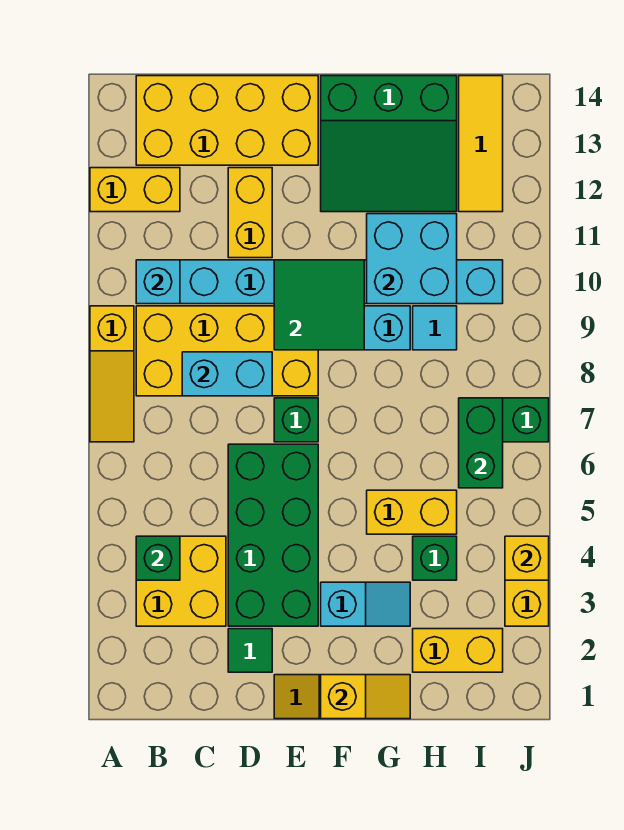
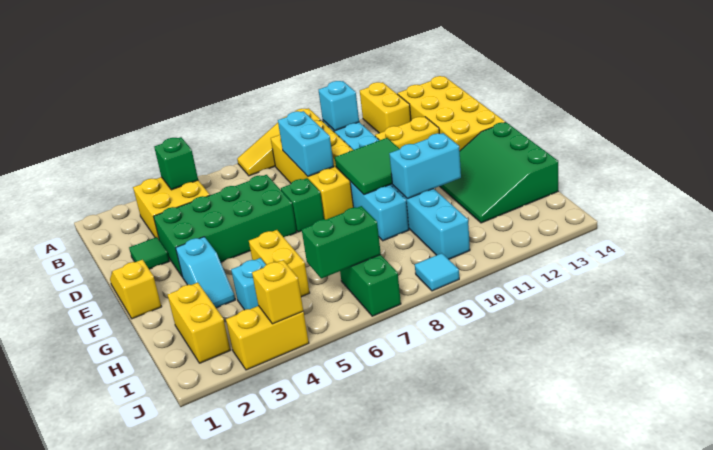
yellow 1x2 slope [321,675,410,719] -> none
cyan 2x2 brick [367,214,457,304] -> cyan 1x2 brick [389,133,461,199]
green 1x1 brick [413,536,457,580] -> cyan 1x1 brick [231,258,266,310]
cyan 1x1 tile [413,306,457,350] -> cyan 1x1 tile moved to [415,253,459,291]
yellow 1x3 tile [459,76,503,212] -> none

